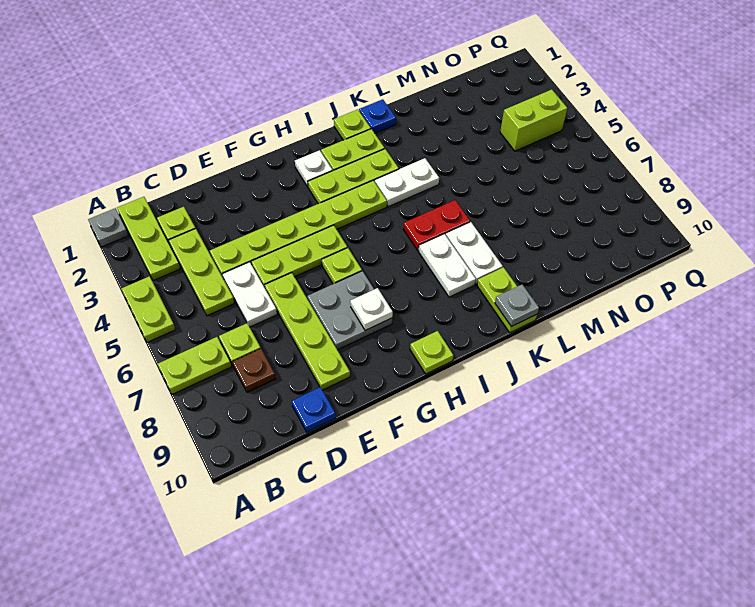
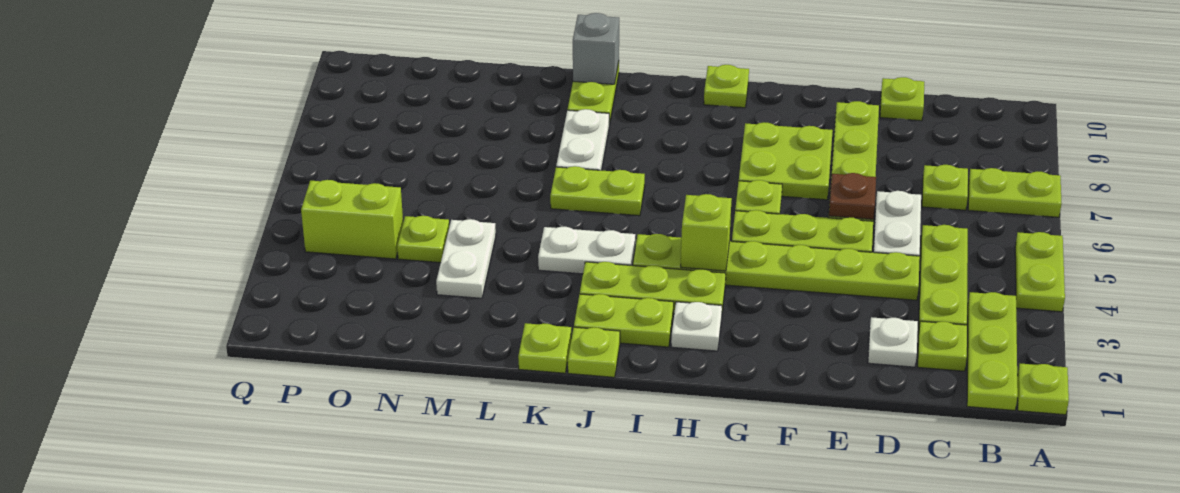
grey 1x1 plate [88,208,129,247] -> lime 1x1 plate [1017,364,1069,415]
brown 1x1 plate [232,349,276,392] -> brown 1x1 plate moved to [829,173,876,219]
blue 1x1 plate [292,387,336,432] -> lime 1x1 plate [880,77,924,121]
grey 2x2 plate [307,271,392,350] -> lime 2x2 plate [739,122,833,200]
white 1x1 plate [350,288,393,330] -> white 1x1 plate moved to [868,317,918,367]
none -> lime 1x1 brick [681,194,732,271]
red 1x2 plate [403,200,470,251] -> lime 1x2 plate [550,166,645,216]
white 1x2 plate [418,234,476,297] -> white 1x2 plate moved to [436,219,496,298]
blue 1x1 plate [359,99,396,133] -> lime 1x1 plate [518,323,571,373]
grey 1x1 plate [495,285,539,327] -> grey 1x1 brick [573,13,619,84]
none -> lime 1x1 plate [397,216,449,263]

